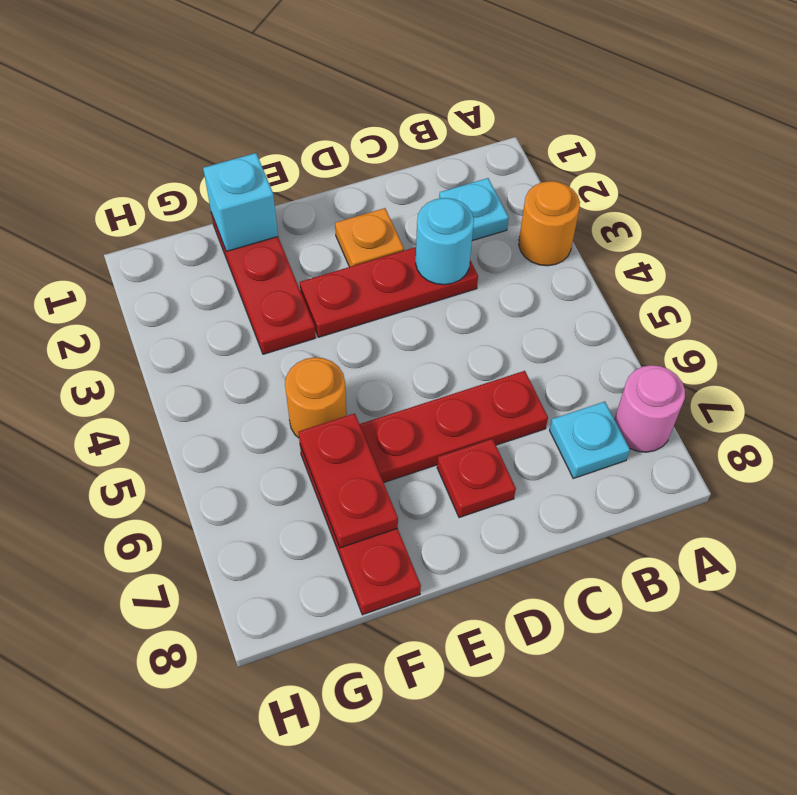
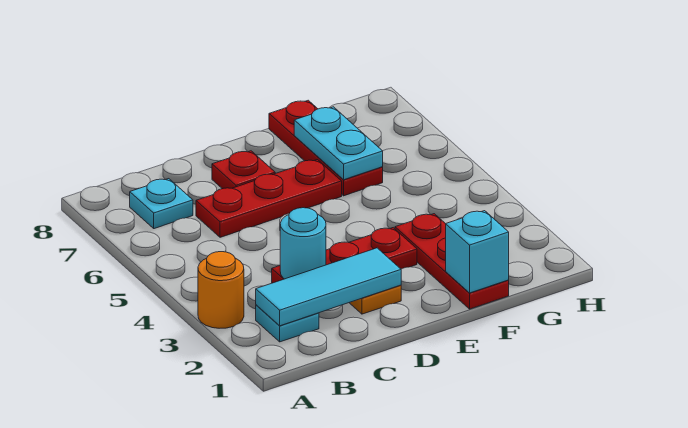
pink 1x1 round brick [614,365,685,452] -> none
none -> cyan 1x3 tile [256,248,401,326]
orange 1x1 round brick [285,357,347,438] -> none
red 1x2 plate [299,413,398,548] -> cyan 1x2 plate [294,107,383,180]

